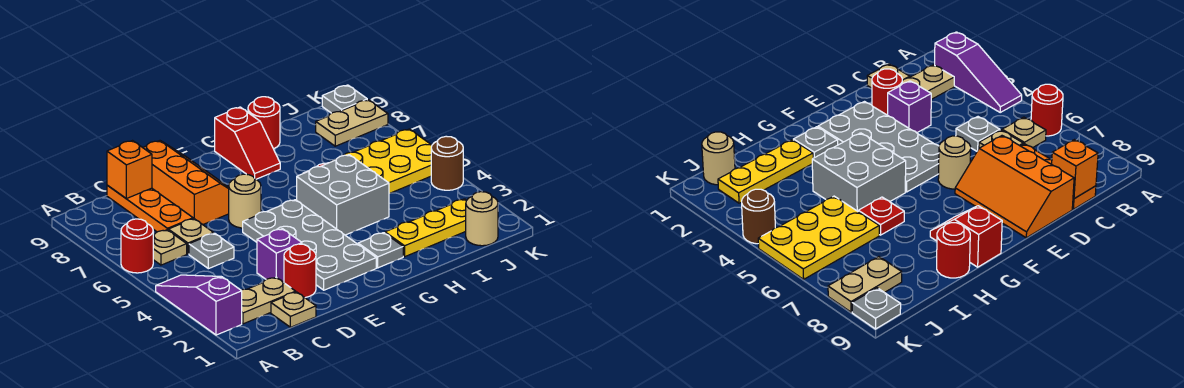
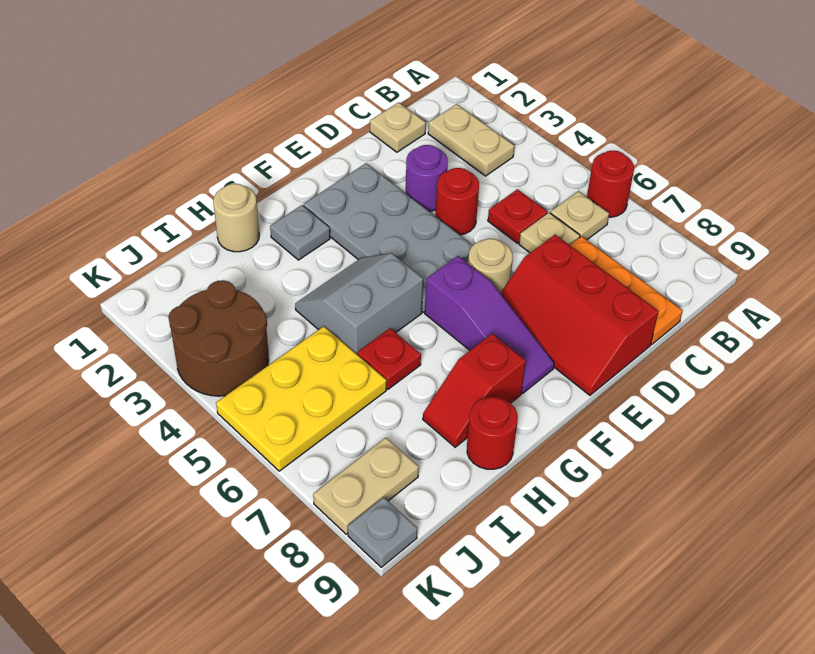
purple 1x3 slope [156,275,242,335] -> purple 1x3 slope moved to [425,256,554,393]
tan 1x2 plate [241,277,296,324] -> tan 1x2 plate turned to [428,104,514,176]
grey 1x1 plate [189,233,234,269] -> red 1x1 plate [488,189,547,243]
orange 1x1 brick [107,141,152,199] -> none
red 1x1 round brick [284,244,316,298] -> red 1x1 round brick moved to [435,168,479,235]
purple 1x1 brick [257,229,302,282] -> purple 1x1 round brick [406,145,448,212]
orange 2x3 slope [143,141,229,225] -> red 2x3 slope [500,235,659,395]
grey 2x2 brick [297,155,389,235] -> grey 2x2 slope [295,253,423,354]
red 1x2 slope [215,107,280,179] -> red 1x2 slope turned to [423,334,526,447]
yellow 1x3 plate [385,199,466,257] -> none
tan 1x1 round brick [466,192,498,246] -> tan 1x1 round brick moved to [213,184,259,252]
brown 1x1 round brick [431,136,463,190] -> brown 2x2 round brick [169,280,269,396]

